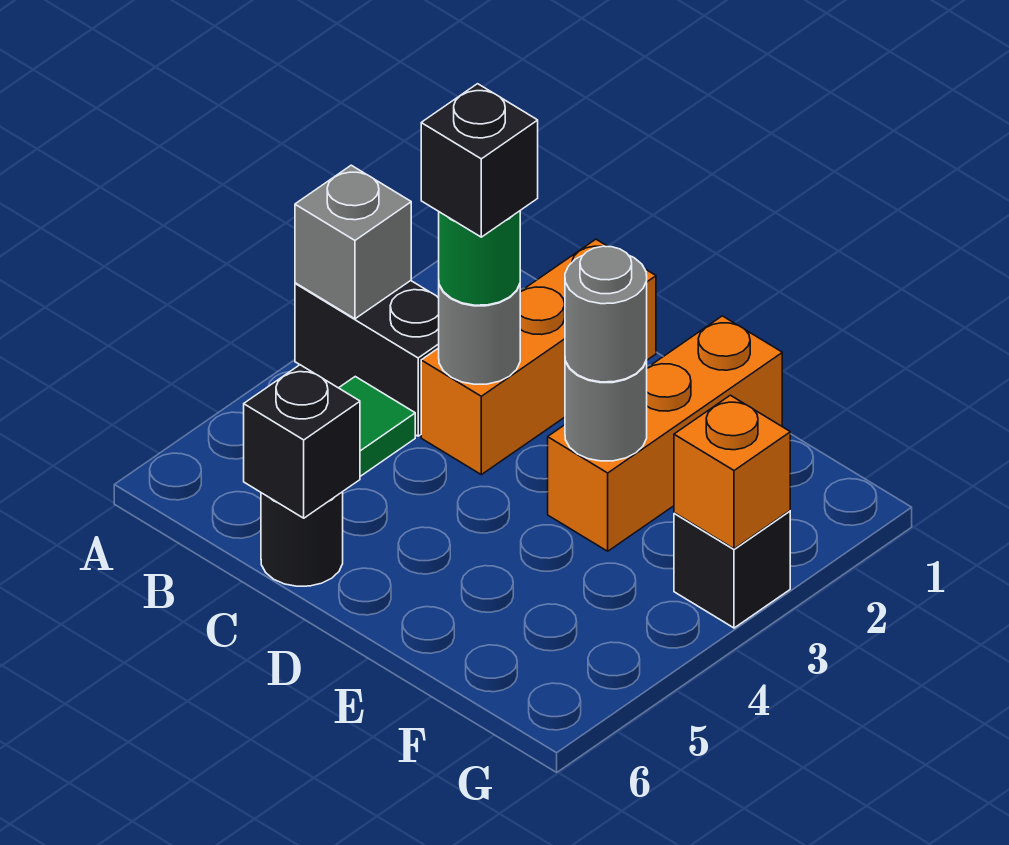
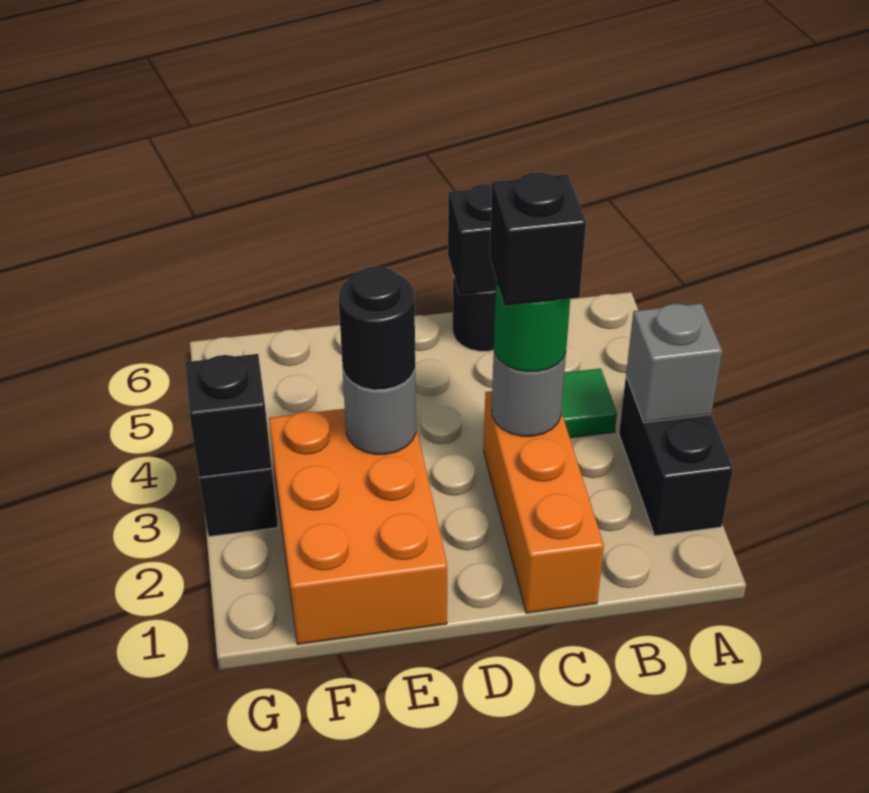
black 1x2 brick [295,281,439,436] -> black 1x2 brick turned to [619,377,733,536]
orange 1x3 brick [548,316,782,551] -> orange 2x3 brick [269,409,447,644]
grey 1x1 round brick [565,246,647,382] -> black 1x1 round brick [339,267,415,390]
orange 1x1 brick [674,395,790,549] -> black 1x1 brick [185,354,272,477]

